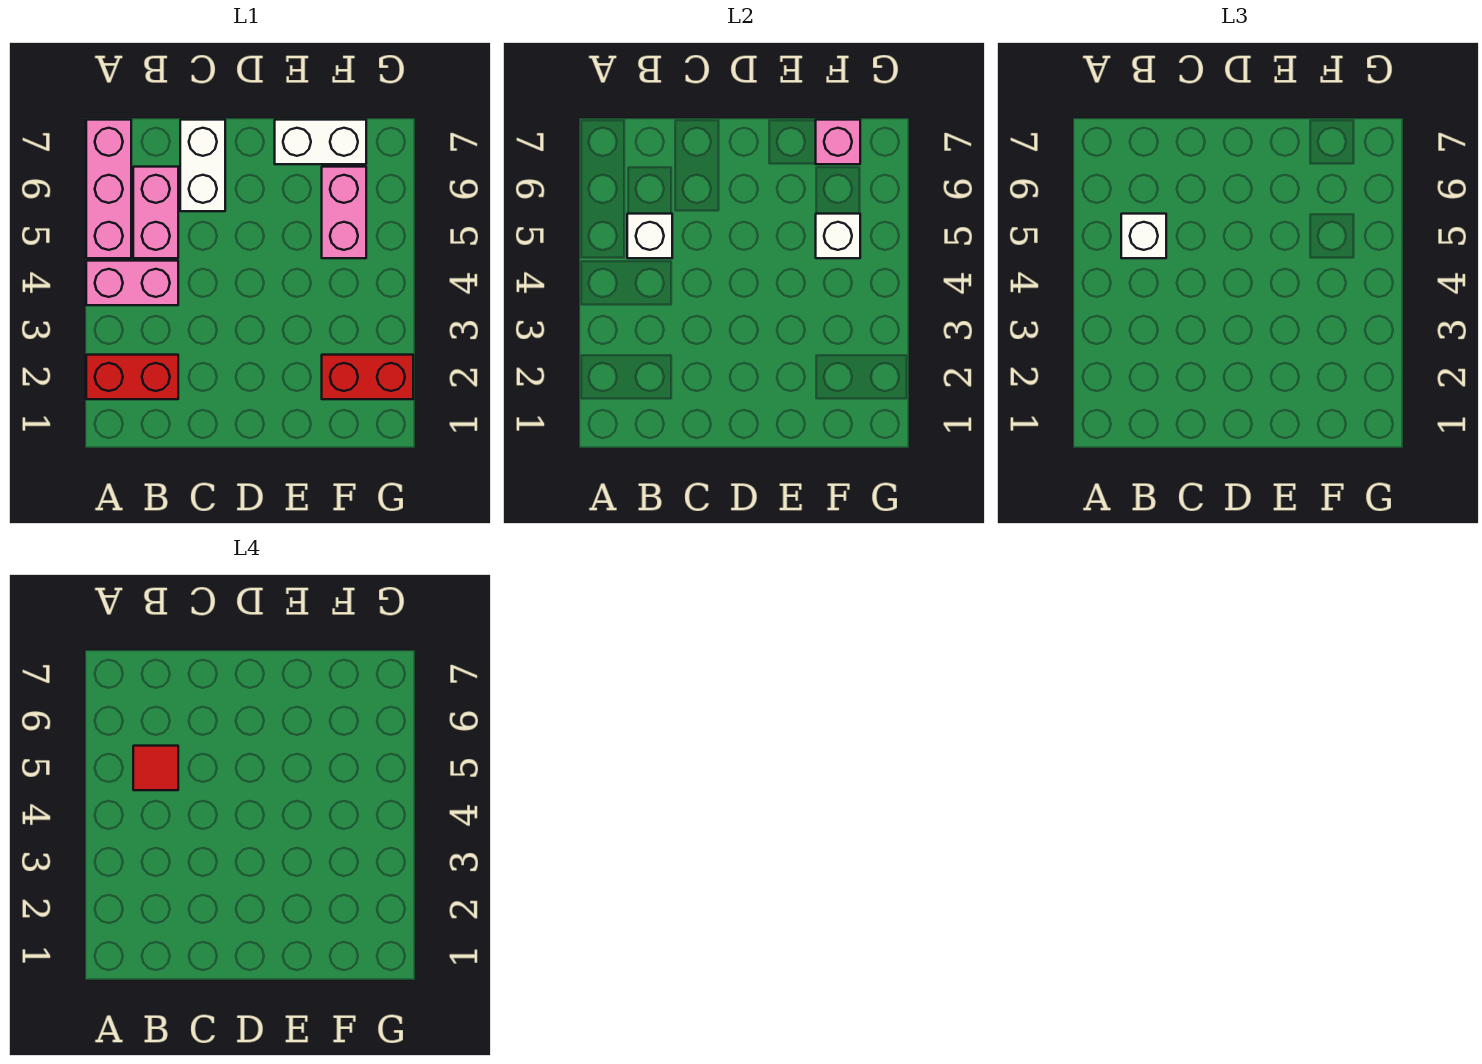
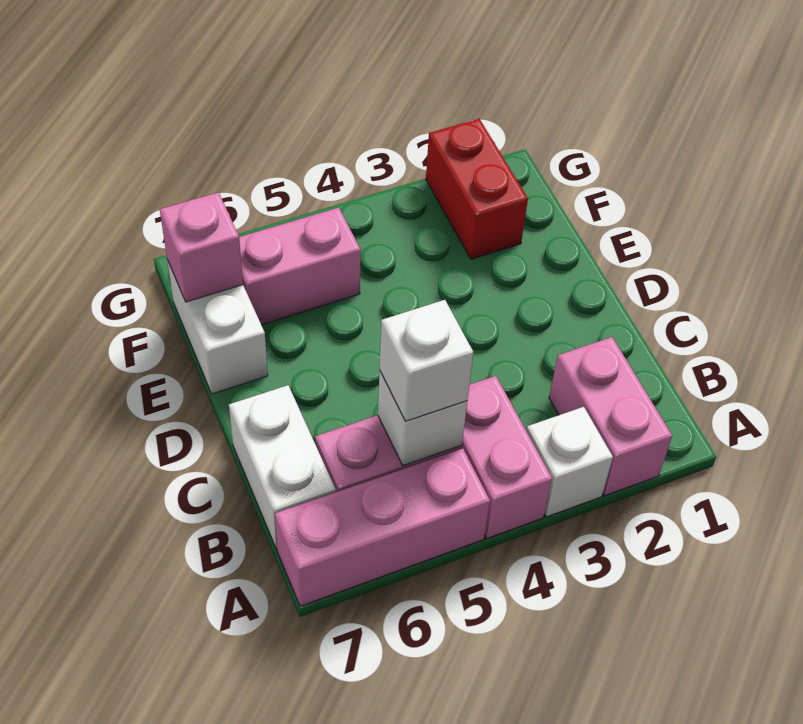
red 1x2 brick [86,355,178,399] -> pink 1x2 brick [549,337,672,496]
red 1x1 tile [133,746,178,790] -> none
white 1x2 brick [180,120,225,211] -> white 1x2 brick turned to [229,385,336,549]
white 1x1 brick [816,214,860,258] -> white 1x1 brick moved to [526,407,613,517]

